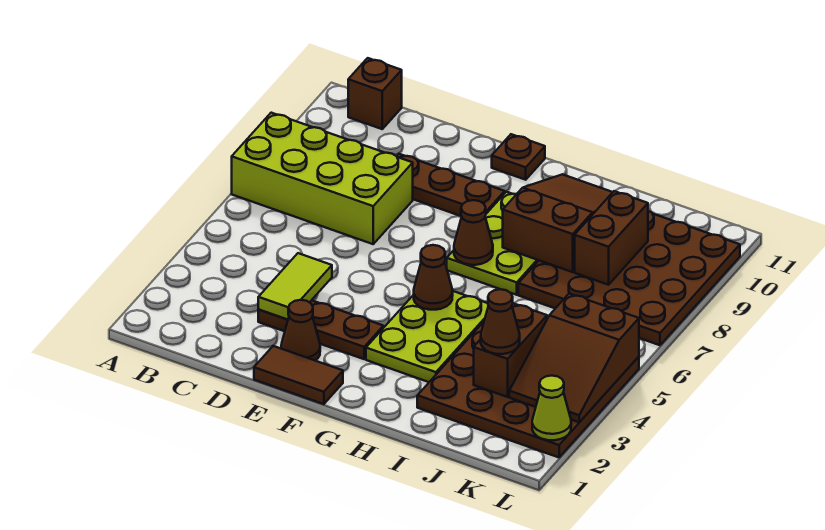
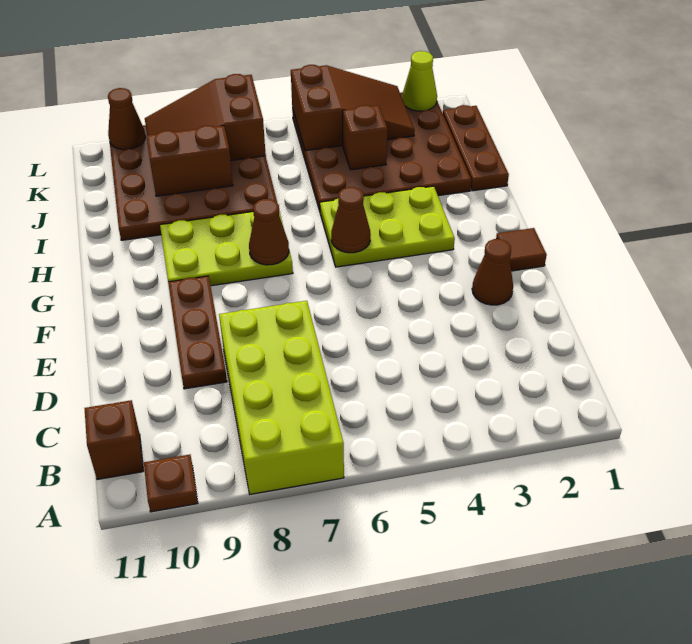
brown 1x3 plate [258,300,383,359] -> brown 1x3 plate moved to [443,105,509,191]
lime 1x2 tile [258,253,332,320] -> none
brown 1x2 tile [254,346,343,404] -> brown 1x1 tile [496,228,547,271]
brown 1x1 plate [492,134,545,180] -> brown 1x1 plate moved to [144,455,198,512]
brown 2x3 slope [503,174,613,272] -> brown 2x3 slope moved to [145,74,266,161]
brown 1x2 brick [474,303,547,397] -> brown 1x1 brick [343,105,388,170]
brown 1x1 cone [481,289,520,354] -> brown 1x1 cone moved to [108,88,145,150]

